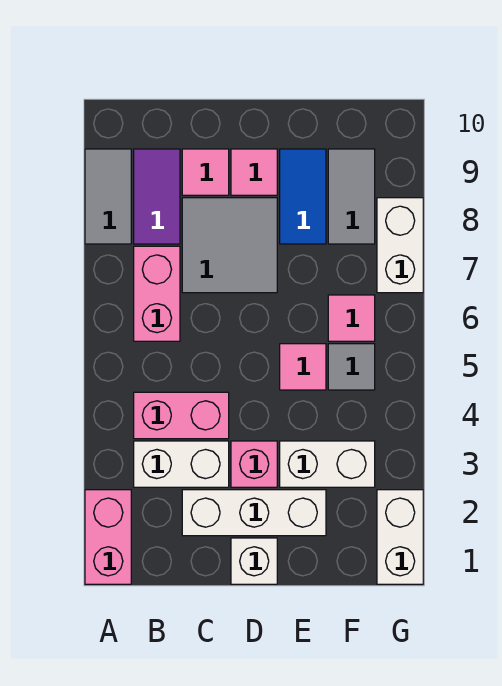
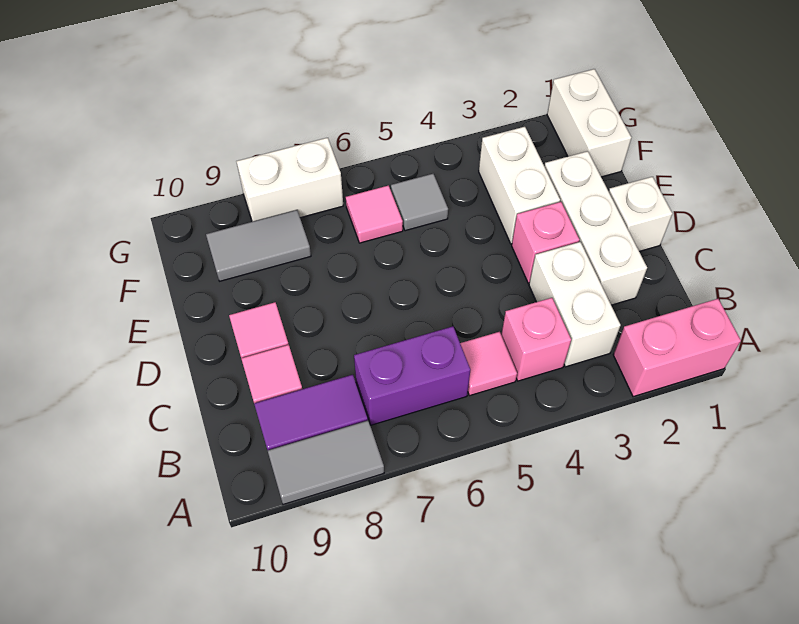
pink 1x2 brick [134,392,229,439] -> pink 1x1 brick [501,298,571,381]
pink 1x2 brick [134,246,180,341] -> purple 1x2 brick [354,326,470,425]
grey 2x2 tile [182,198,277,293] -> none
pink 1x1 tile [280,344,326,390] -> pink 1x1 tile moved to [460,332,517,396]
blue 1x2 tile [280,149,326,244] -> none
white 1x2 brick [377,490,423,584] -> white 1x2 brick turned to [547,69,631,177]

